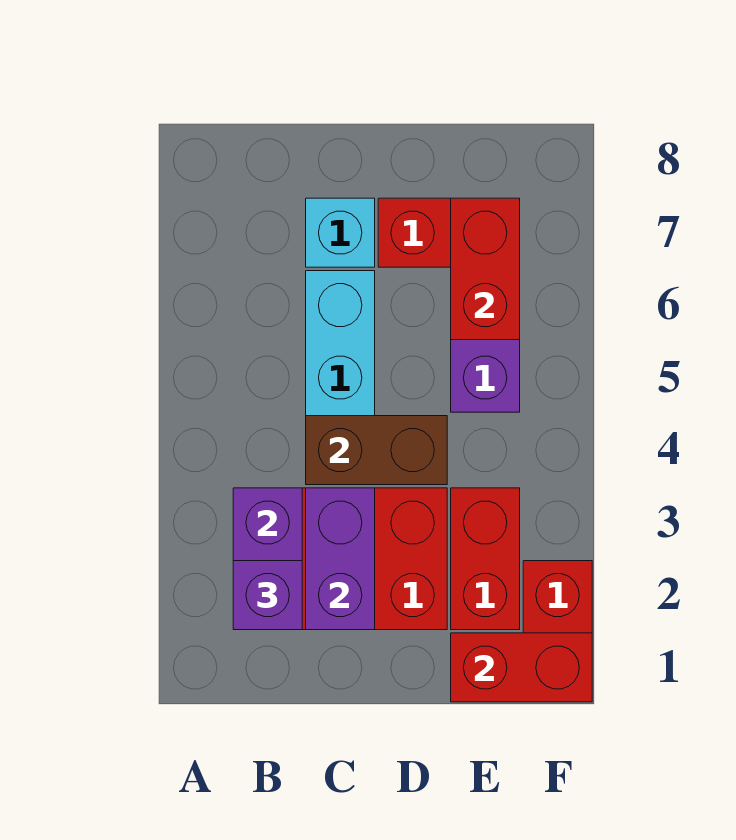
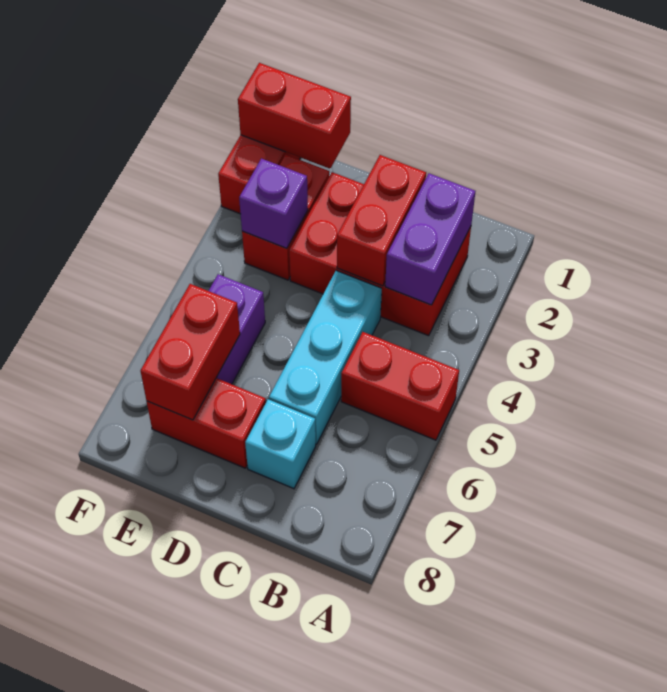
none -> red 1x2 brick [341,332,459,440]
purple 1x1 brick [233,561,302,630] -> purple 1x1 brick moved to [239,158,308,248]
purple 1x2 brick [306,488,375,630] -> red 1x2 brick [337,155,426,286]
brown 1x2 brick [306,416,447,485] -> none

